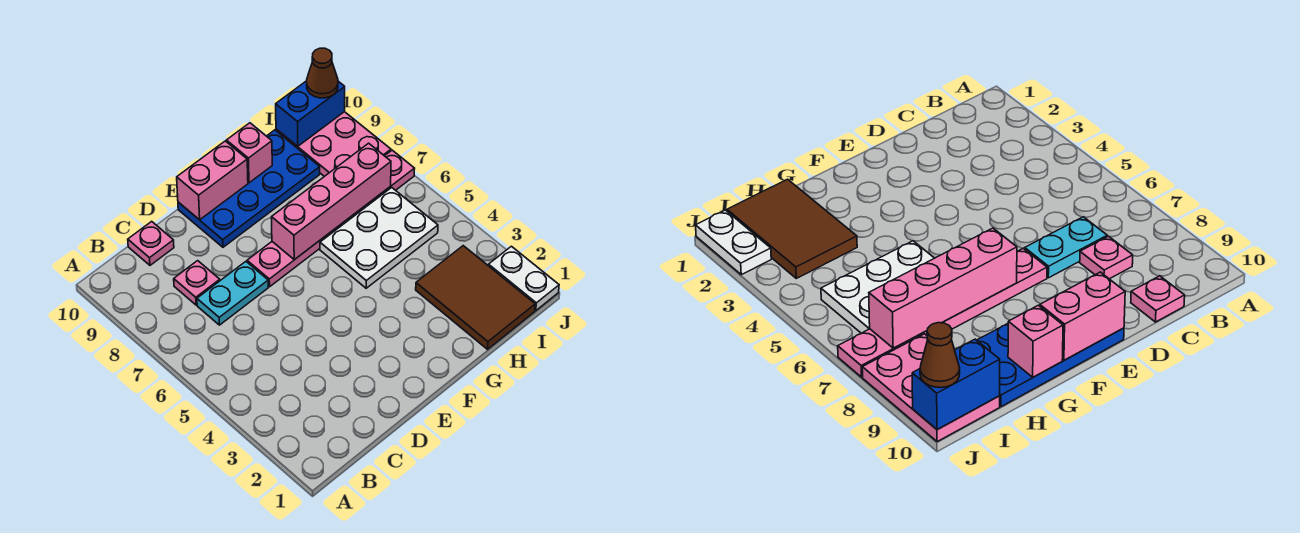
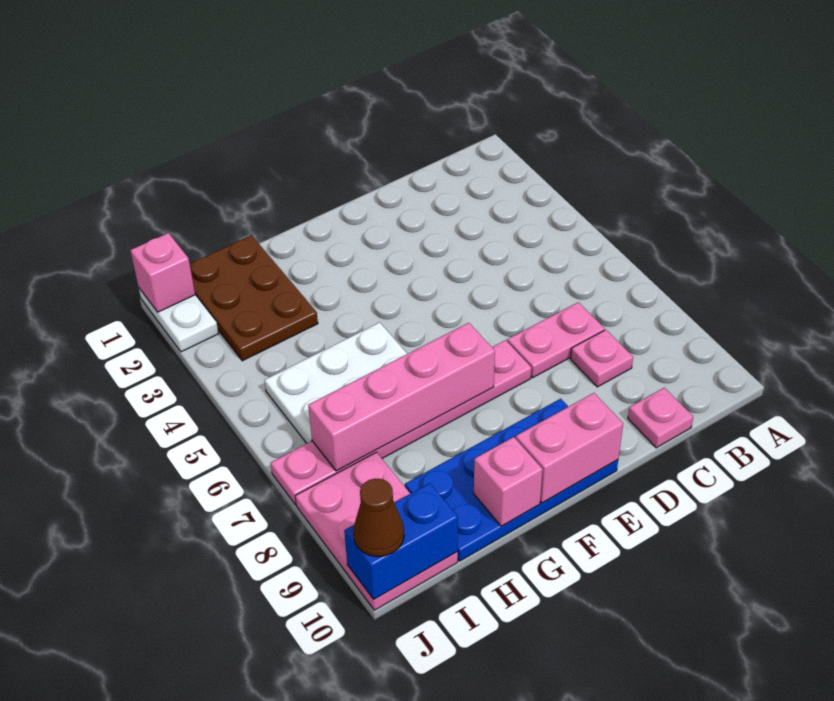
cyan 1x2 plate [197,262,268,325] -> pink 1x2 plate [507,302,605,378]
brown 2x3 tile [416,246,535,349] -> brown 2x3 plate [190,235,318,361]
none -> pink 1x1 brick [130,233,195,312]

